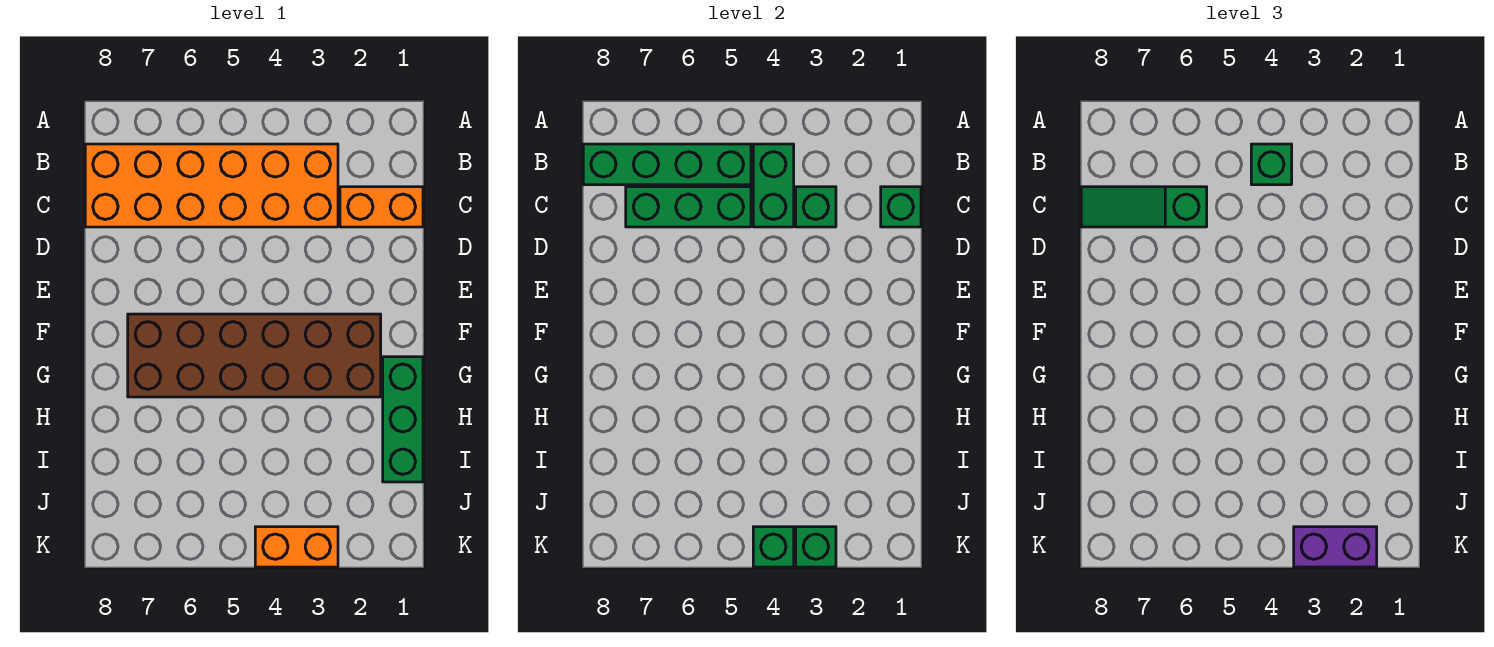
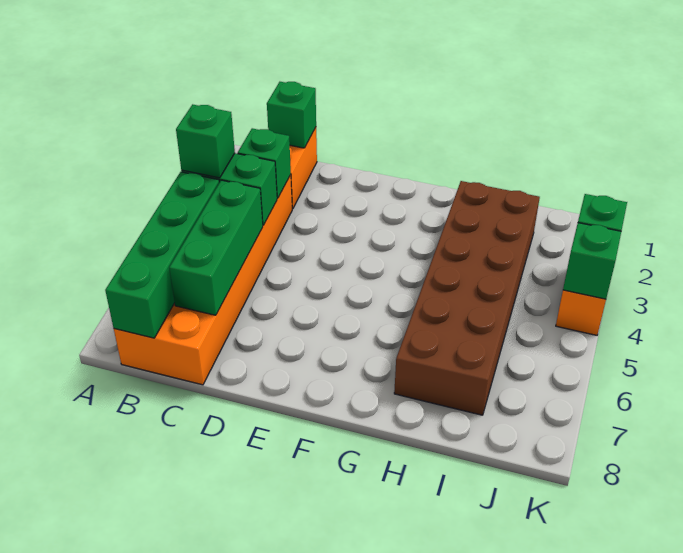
green 1x3 slope [1081,187,1207,227] -> none
brown 2x6 brick [128,314,381,397] -> brown 2x6 brick moved to [394,181,540,415]
green 1x3 brick [383,357,423,482] -> none
purple 1x2 brick [1294,527,1377,567] -> none

